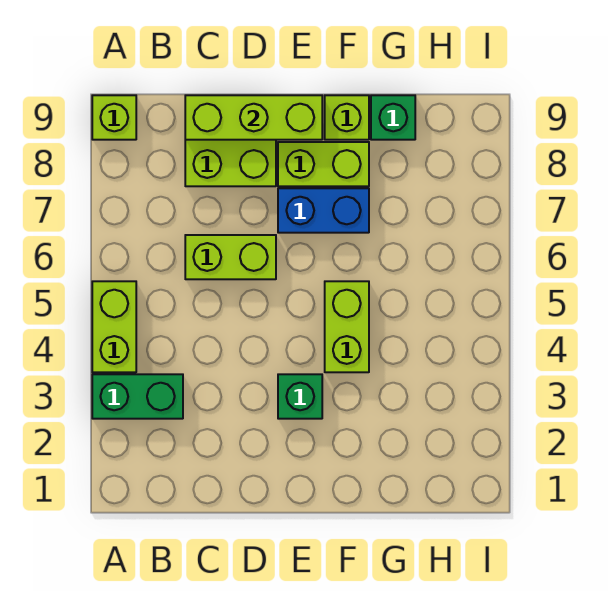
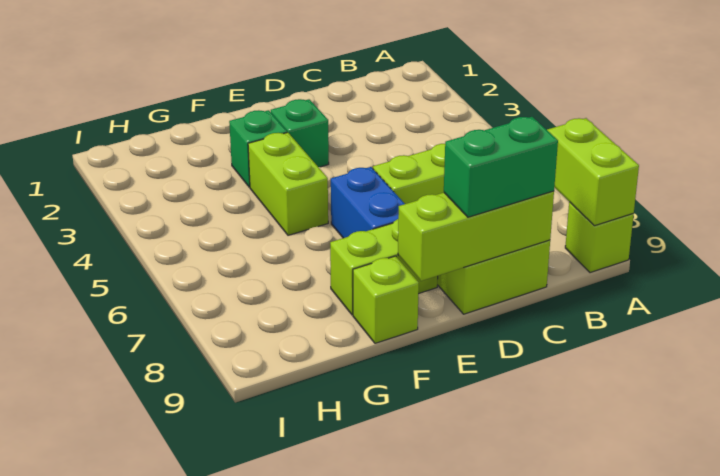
green 1x2 brick [92,374,183,419] -> green 1x2 brick moved to [444,117,558,217]
lime 1x2 brick [92,281,136,372] -> lime 1x2 brick moved to [547,118,639,226]
blue 1x2 brick [278,188,369,233] -> blue 1x2 brick turned to [331,167,405,238]
green 1x1 brick [371,95,415,140] -> green 1x1 brick moved to [229,110,287,187]

